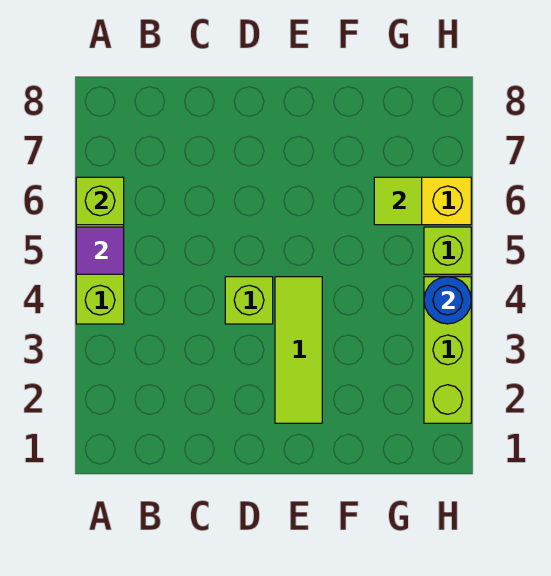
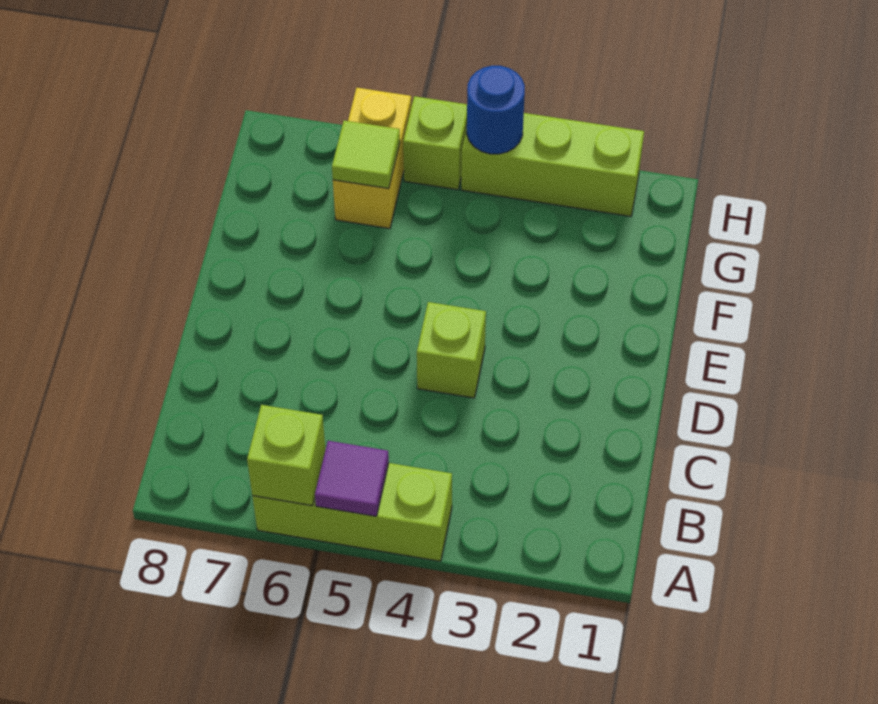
lime 1x3 tile [275,277,322,423] -> none

